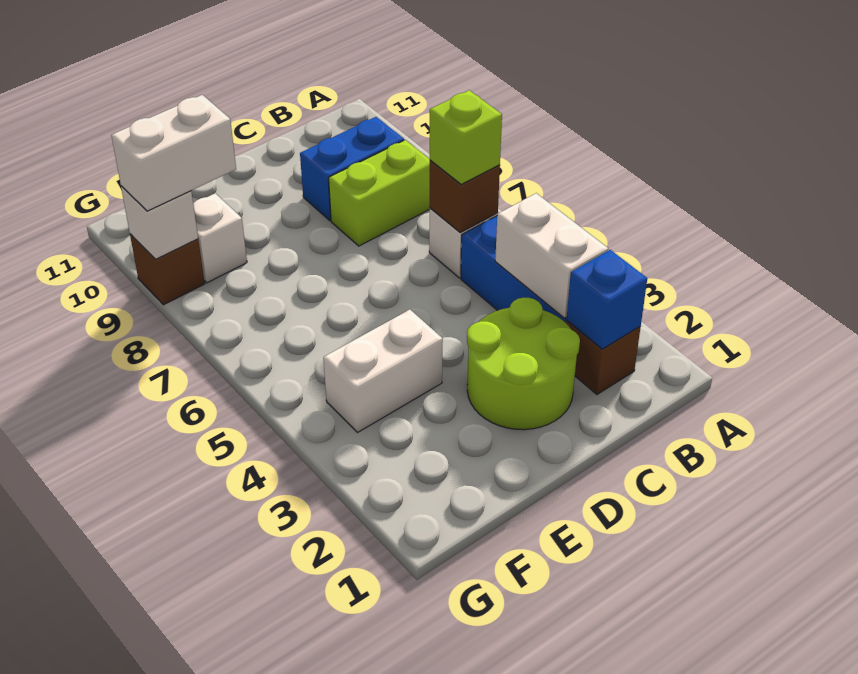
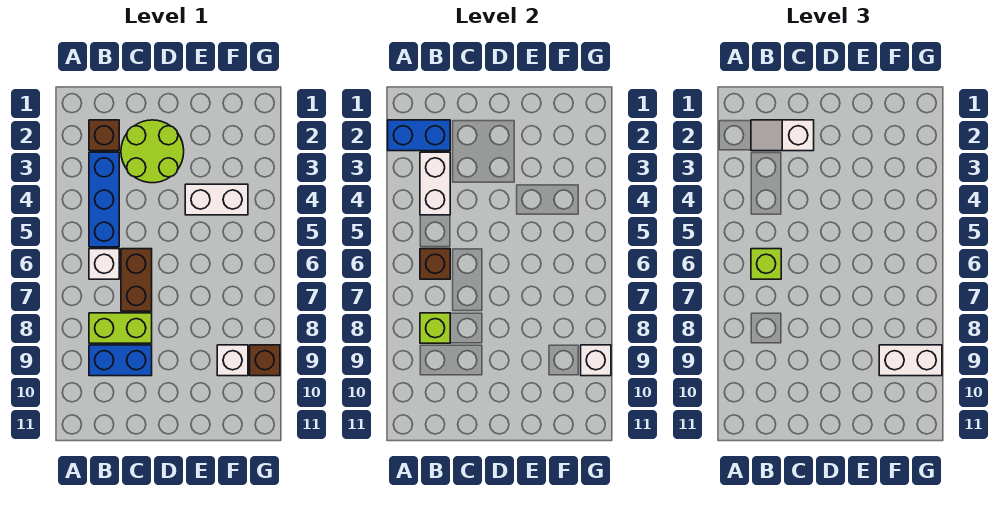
blue 1x1 brick [566,250,647,349] -> blue 1x2 brick [388,120,450,151]
none -> white 1x2 slope [751,120,814,151]
none -> lime 1x1 brick [420,313,450,343]
none -> brown 1x2 brick [121,249,152,311]

